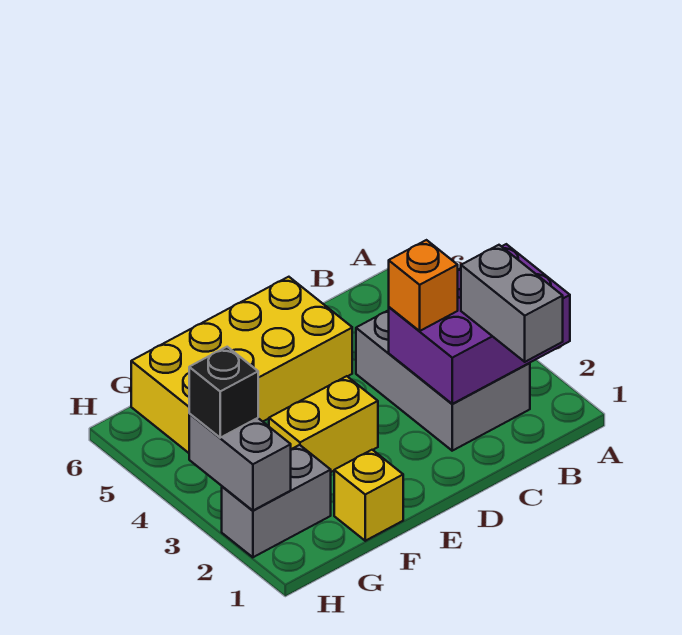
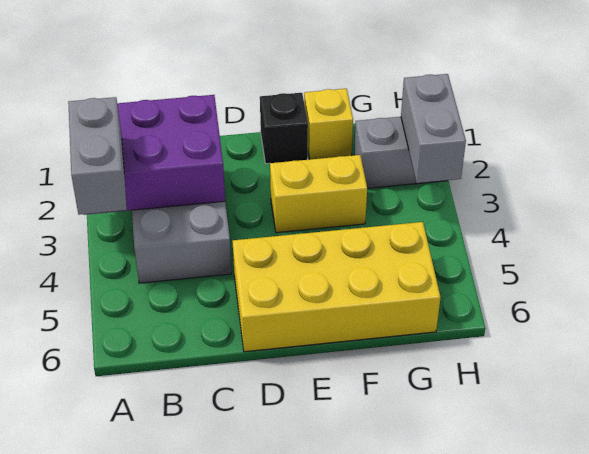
grey 1x2 brick [461,245,563,362] -> grey 1x2 brick moved to [68,97,127,215]
orange 1x1 brick [389,240,458,331] -> none
black 1x1 brick [189,347,258,438] -> black 1x1 brick moved to [260,93,308,164]

